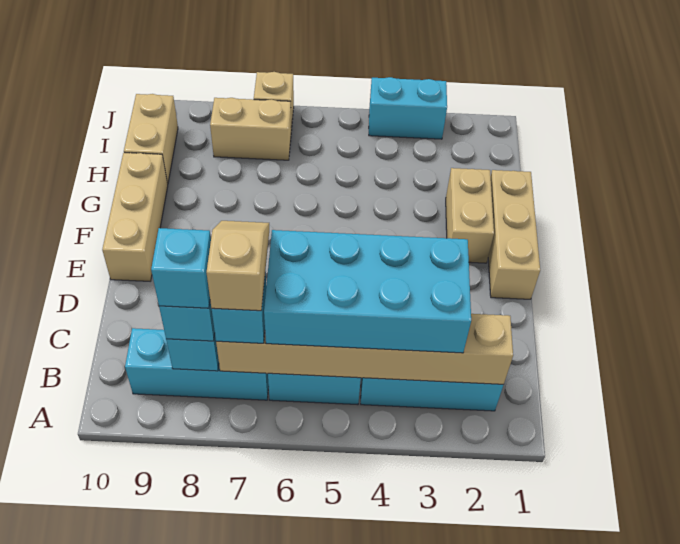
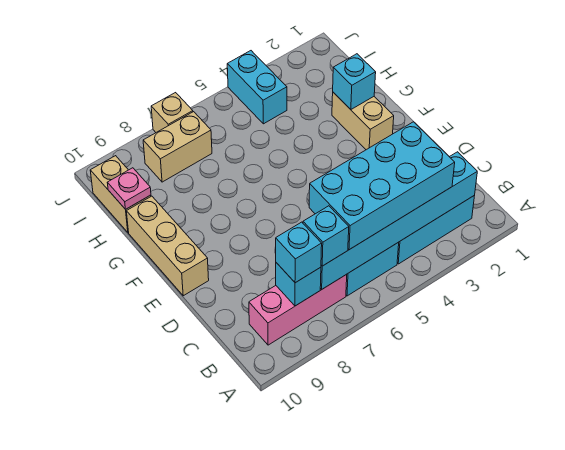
tan 1x6 brick [216,314,513,384] -> cyan 1x6 brick [320,152,477,289]
cyan 1x3 brick [125,328,269,400] -> pink 1x3 brick [249,275,347,345]
tan 1x2 slope [207,221,269,311] -> none
cyan 1x1 brick [151,228,211,308] -> cyan 1x1 brick moved to [333,54,376,109]
tan 1x3 brick [488,170,540,299] -> none
none -> pink 1x1 plate [107,168,151,209]
cyan 1x2 brick [369,77,447,139] -> cyan 1x2 brick turned to [227,51,287,124]

